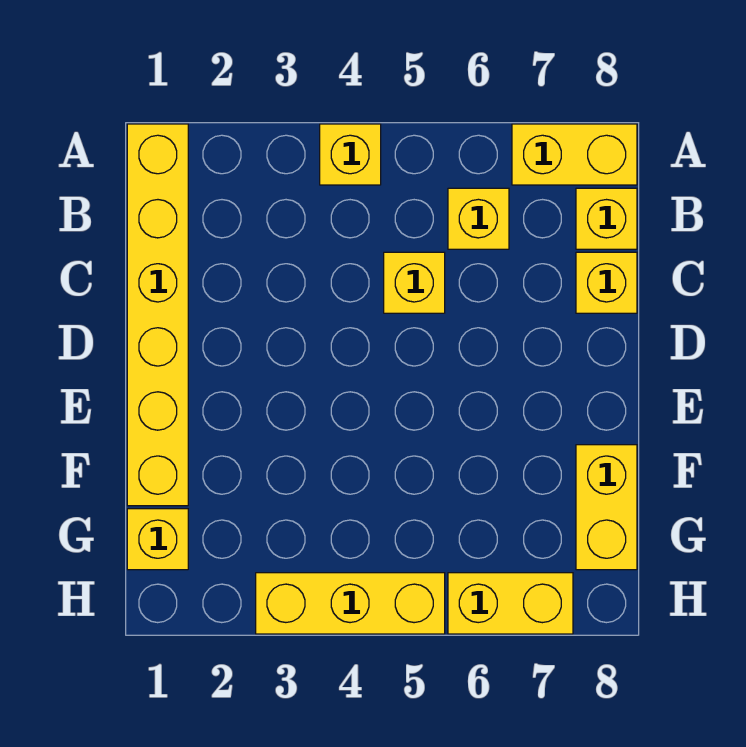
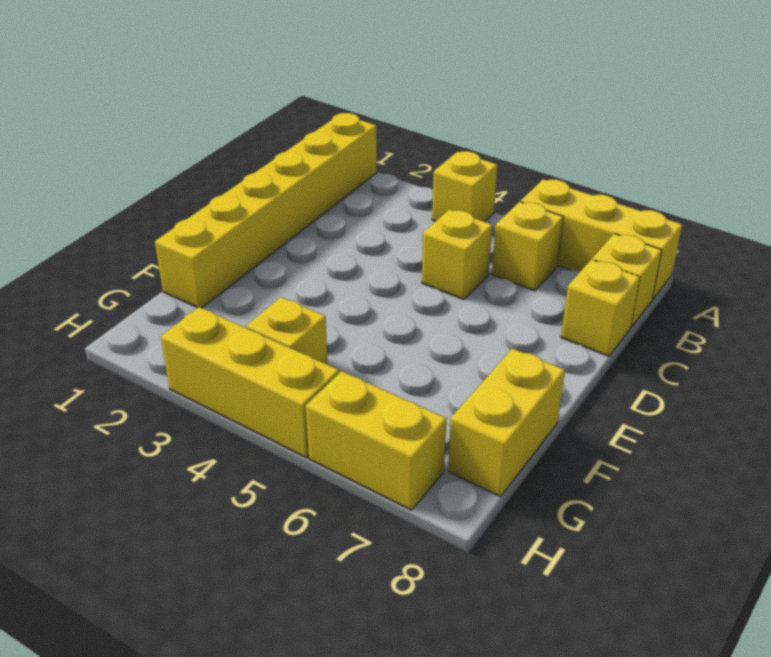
yellow 1x2 brick [512,124,637,185] -> yellow 1x3 brick [521,179,682,299]
yellow 1x1 brick [127,509,188,570] -> yellow 1x1 brick moved to [246,297,328,365]

